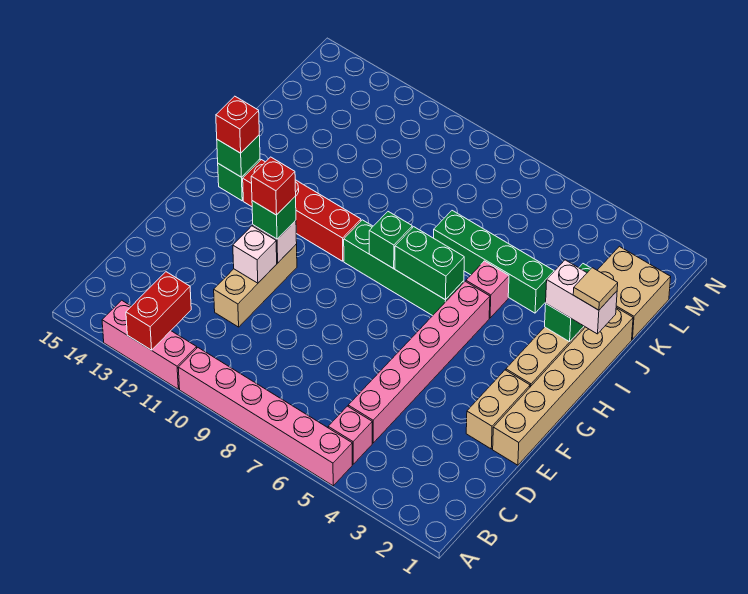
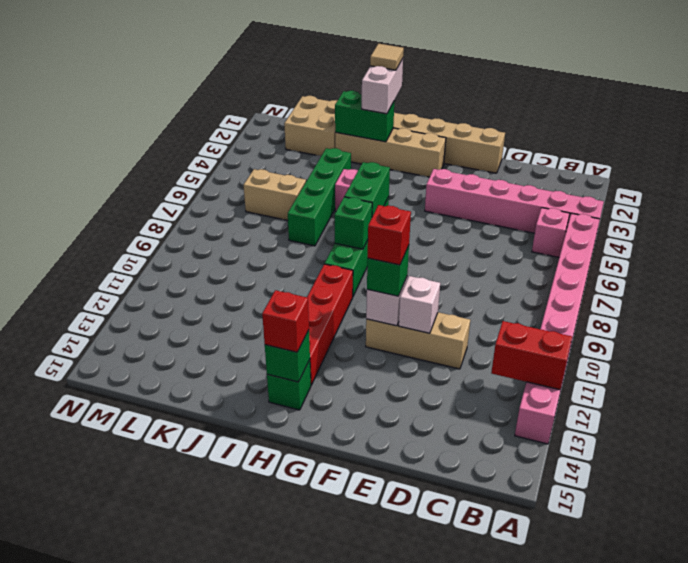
pink 1x6 brick [348,281,490,443] -> pink 1x6 brick moved to [425,169,604,233]
tan 1x2 brick [466,370,530,449] -> tan 1x2 brick moved to [244,169,306,220]

